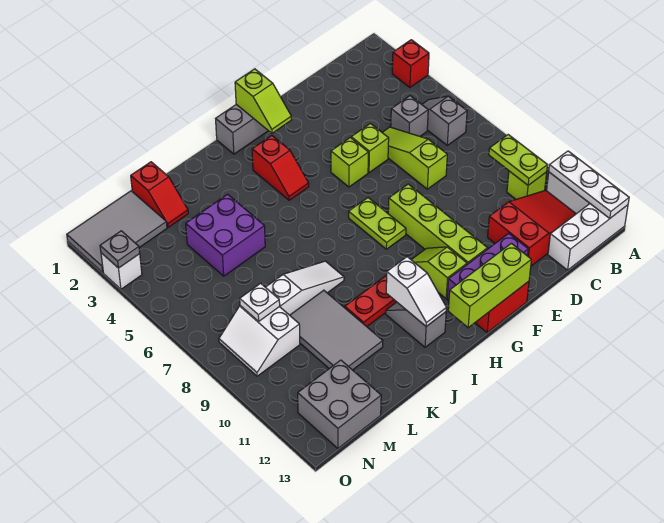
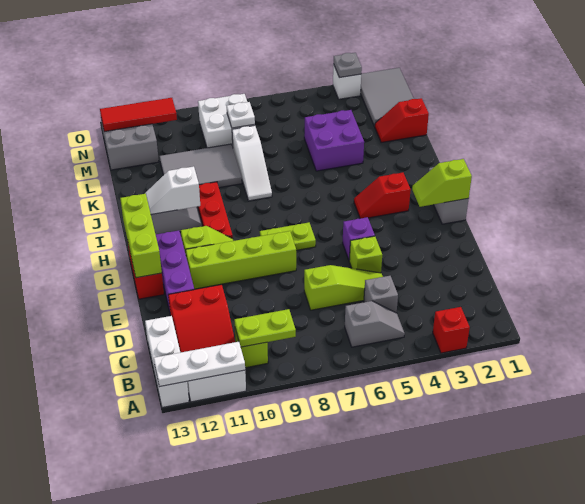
lime 1x1 brick [331,138,368,187] -> purple 1x1 brick [343,217,375,260]
white 2x2 slope [219,306,300,376] -> white 2x2 brick [198,94,255,148]
none -> red 1x3 tile [100,98,177,132]

